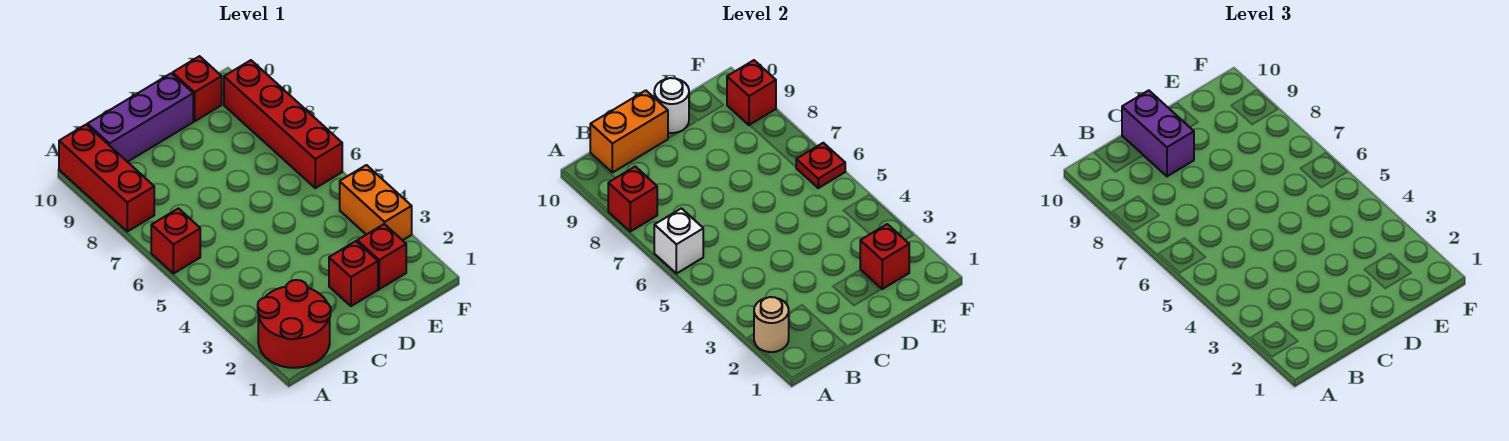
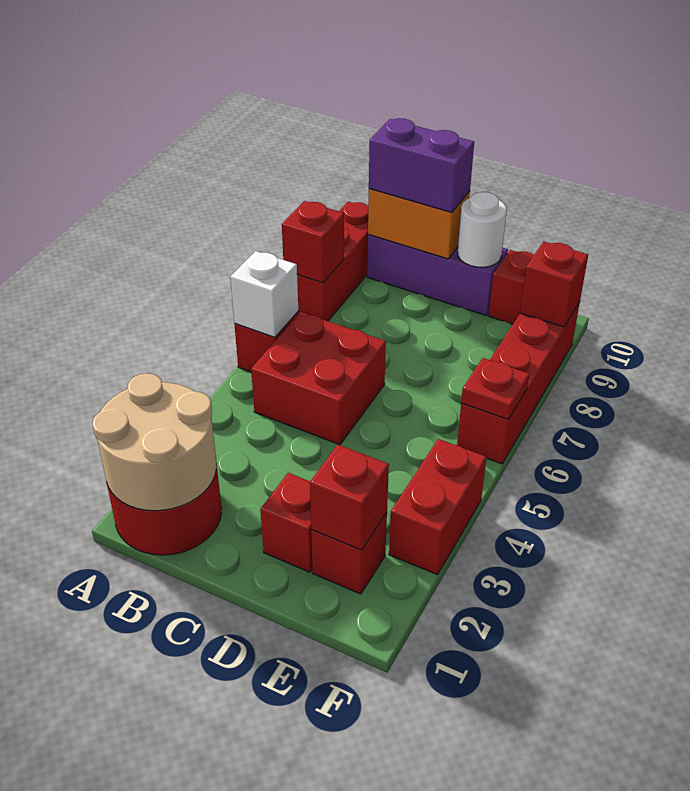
tan 1x1 round brick [754,297,789,352] -> tan 2x2 round brick [92,373,217,511]
none -> red 2x2 brick [251,312,386,445]
purple 1x2 brick [1122,90,1194,176] -> purple 1x2 brick turned to [369,118,474,213]
orange 1x2 brick [340,165,412,240] -> red 1x2 brick [389,439,486,575]

